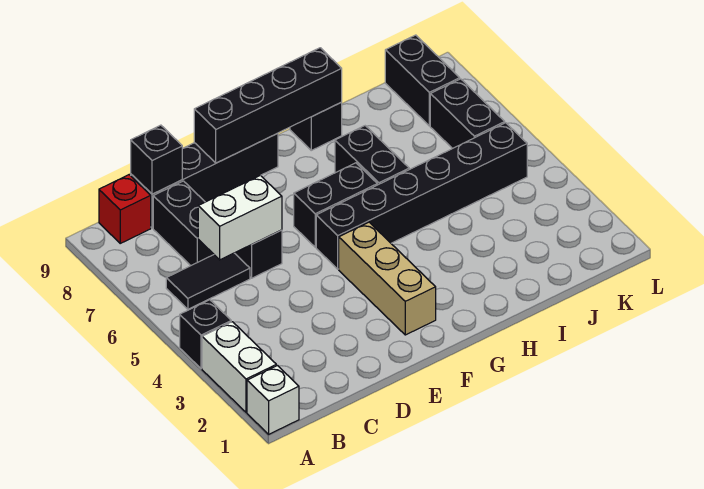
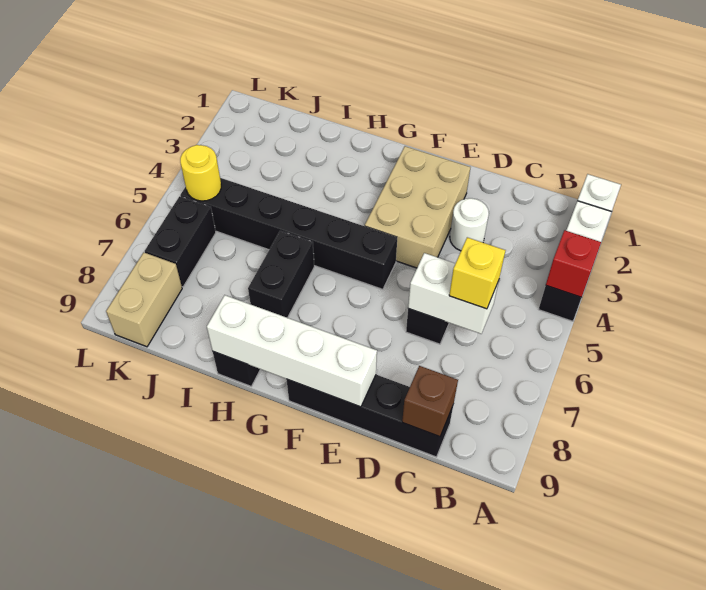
black 1x2 tile [166,253,250,309] -> none
red 1x1 brick [99,175,151,243] -> red 1x1 brick moved to [546,230,601,297]
none -> yellow 1x1 brick [449,237,506,309]
black 1x2 brick [153,181,214,266] -> none
black 1x1 brick [131,125,182,194] -> brown 1x1 brick [402,366,458,437]
none -> white 1x1 round brick [450,198,489,251]
black 1x4 brick [194,48,342,163] -> white 1x4 brick [207,295,377,407]
tan 1x3 brick [339,222,436,335] -> tan 2x3 brick [365,146,470,268]
black 1x2 brick [294,163,377,247] -> none
none -> yellow 1x1 round brick [180,145,221,201]
black 1x2 brick [385,35,460,126] -> tan 1x2 brick [106,253,182,347]

